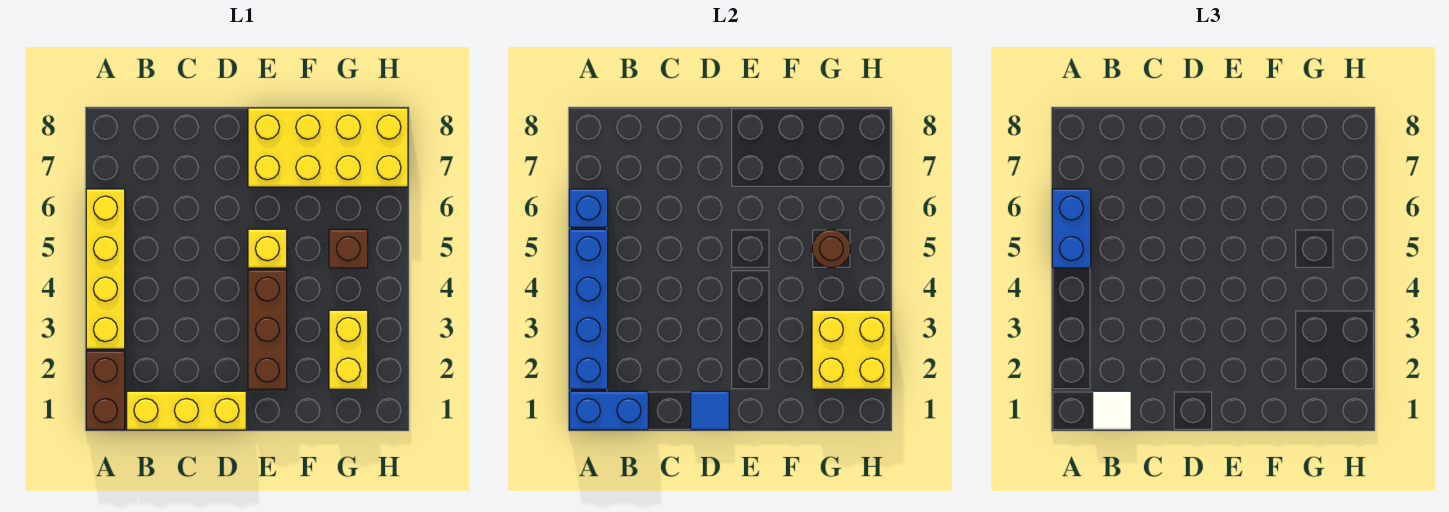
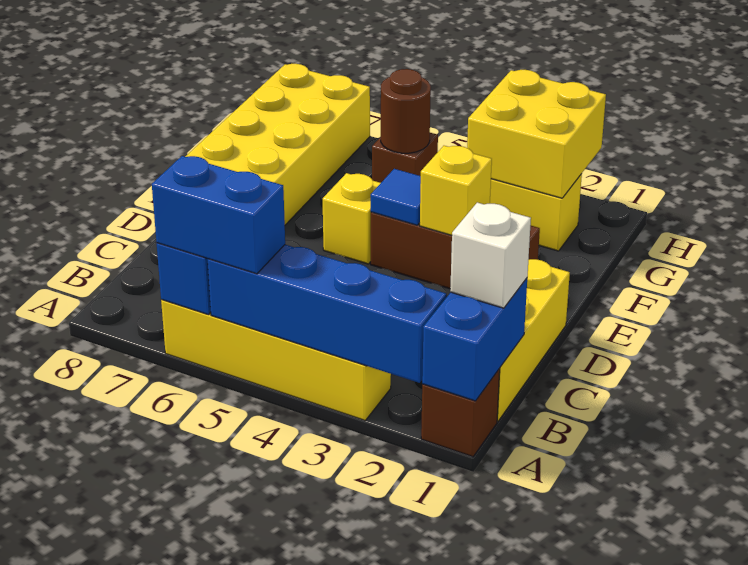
brown 1x2 brick [86,351,125,430] -> brown 1x1 brick [421,369,500,457]
white 1x1 tile [1093,391,1131,430] -> white 1x1 brick [450,203,531,308]
blue 1x1 tile [691,391,729,430] -> blue 1x1 tile moved to [371,169,421,225]
none -> yellow 1x1 brick [420,146,492,235]

